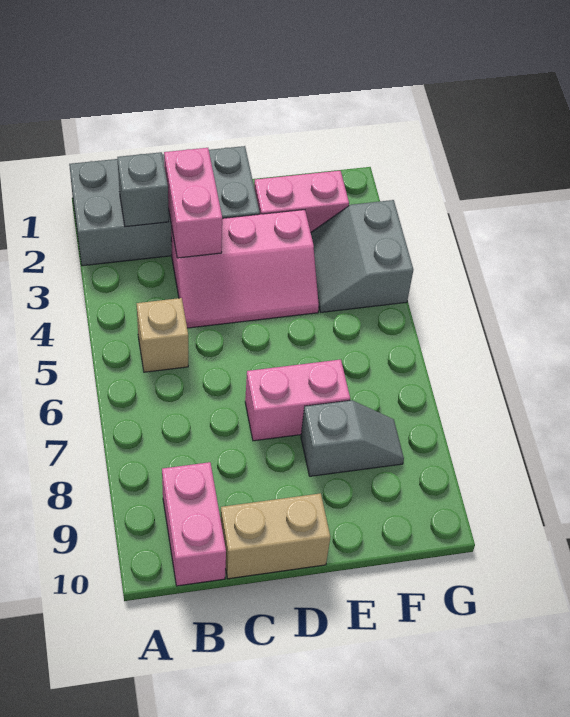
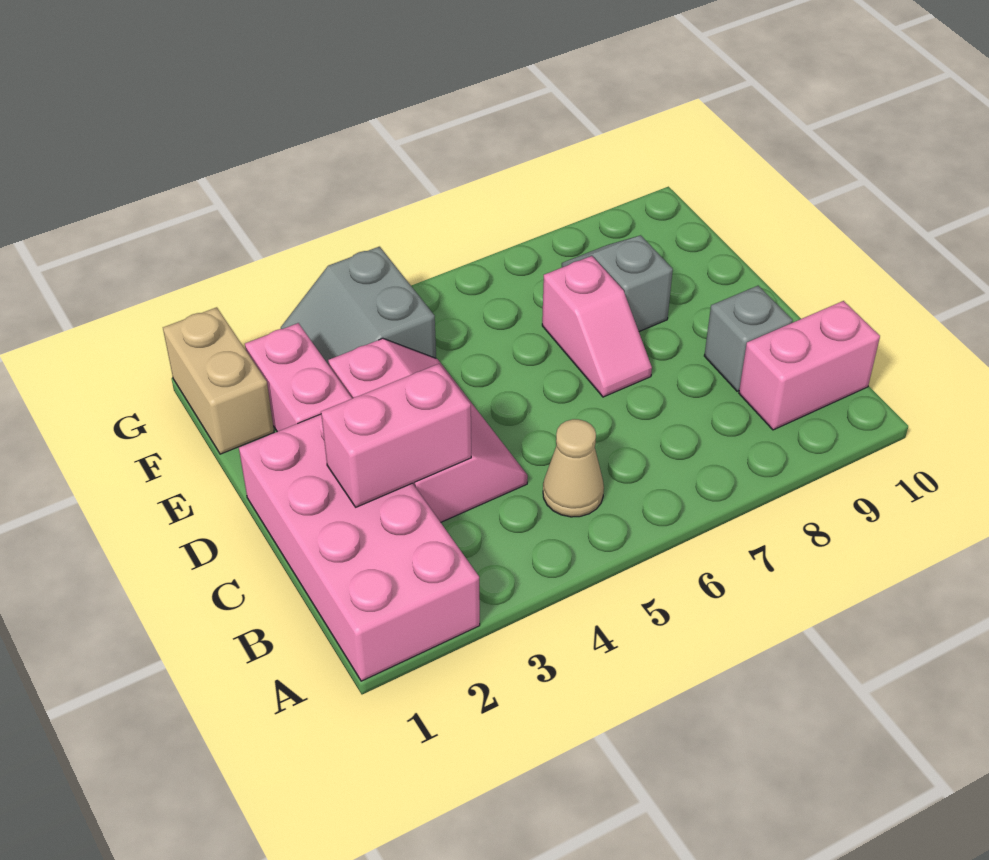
grey 2x4 brick [69,146,260,266] -> pink 2x4 brick [239,414,480,681]
grey 1x1 brick [117,152,169,227] -> grey 1x1 brick moved to [704,286,793,391]
tan 1x1 brick [137,298,188,372] -> tan 1x1 cone [543,419,604,517]
tan 1x2 brick [221,493,330,579] -> tan 1x2 brick moved to [163,307,274,454]
pink 1x2 brick [245,360,350,441] -> pink 1x2 slope [542,256,652,397]
grey 2x2 slope [311,200,413,312] -> grey 2x2 slope turned to [281,247,436,365]

